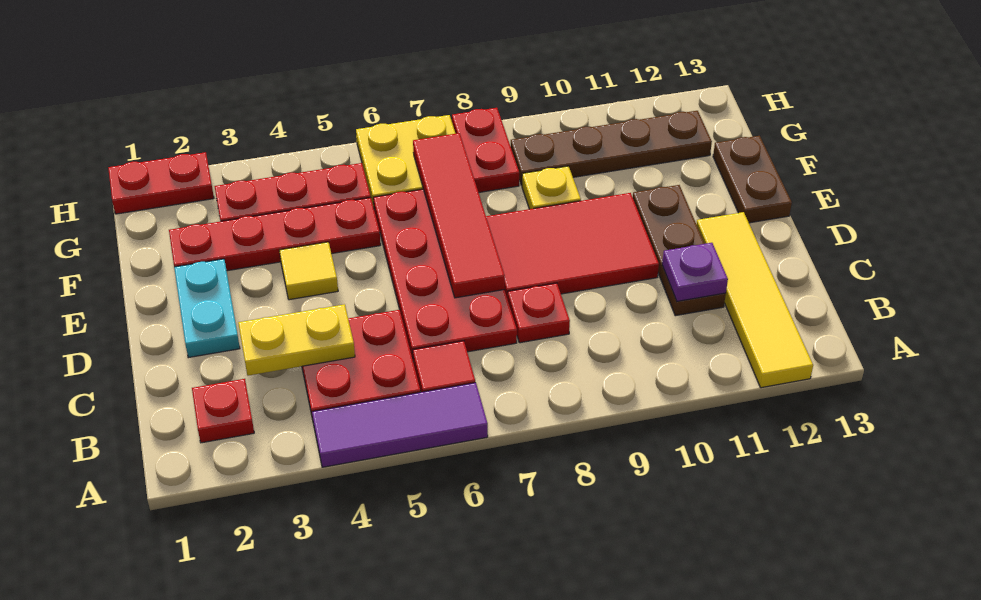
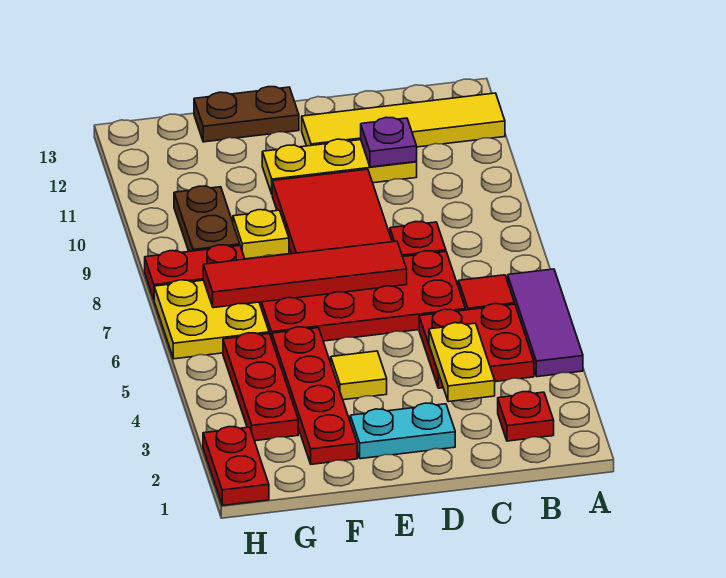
brown 1x3 plate [633,185,726,316] -> yellow 1x3 plate [262,139,417,194]
brown 1x4 plate [511,111,712,185] -> brown 1x2 plate [174,186,240,251]

